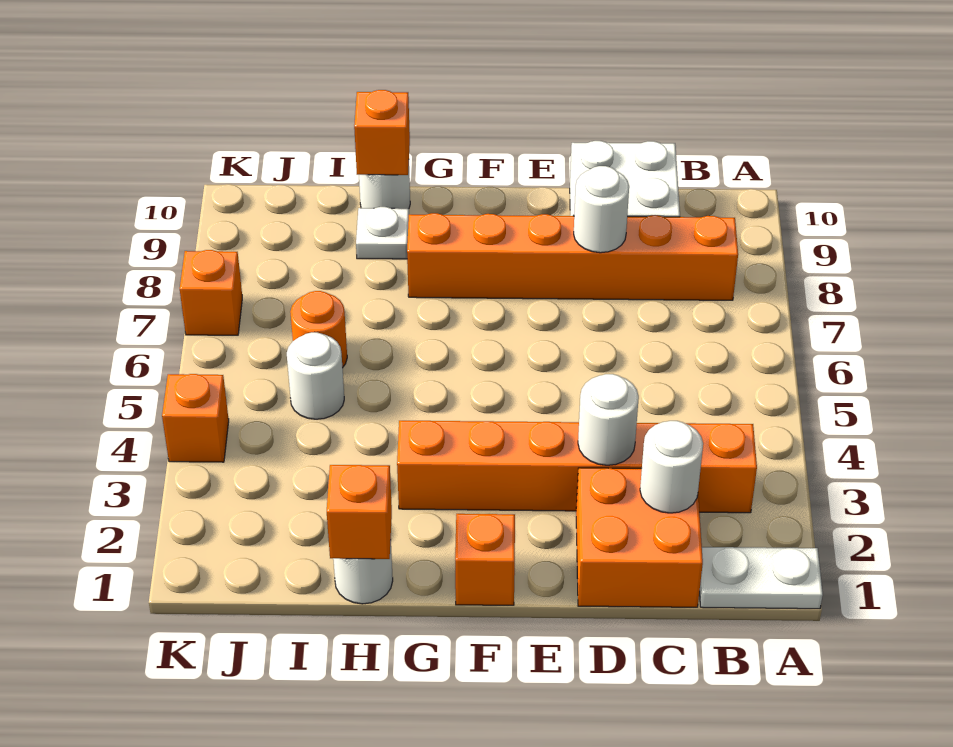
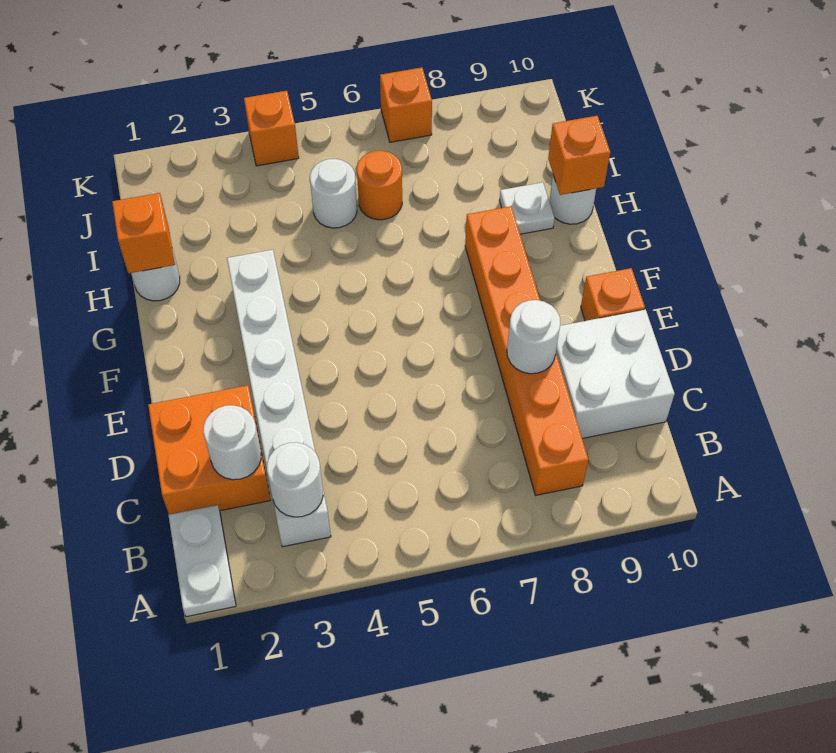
orange 1x6 brick [397,421,757,513] -> white 1x6 brick [227,250,331,547]
white 1x1 round brick [578,374,639,465] -> white 1x1 round brick moved to [267,442,323,517]
orange 1x1 brick [455,514,515,605] -> orange 1x1 brick moved to [581,268,645,321]

